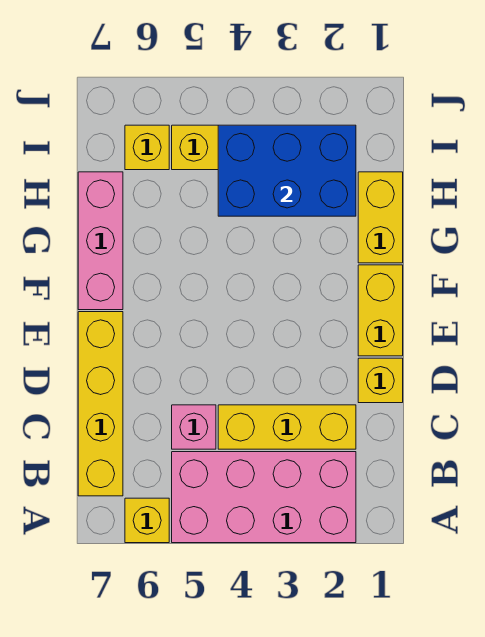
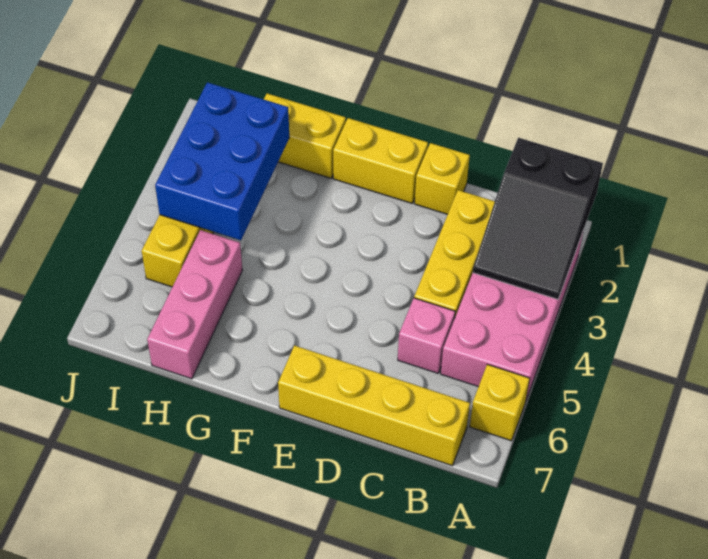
none -> black 2x3 slope [473,138,603,299]
pink 1x3 brick [78,172,123,310] -> pink 1x3 brick turned to [147,230,242,379]
yellow 1x1 brick [125,125,169,170] -> none

